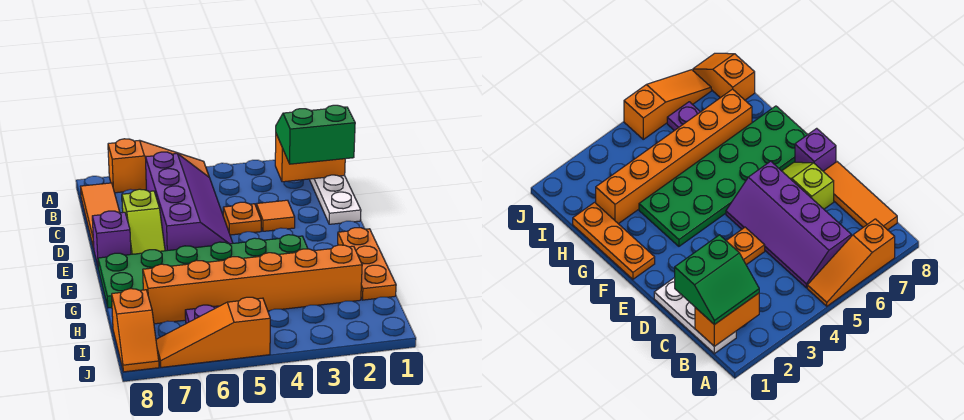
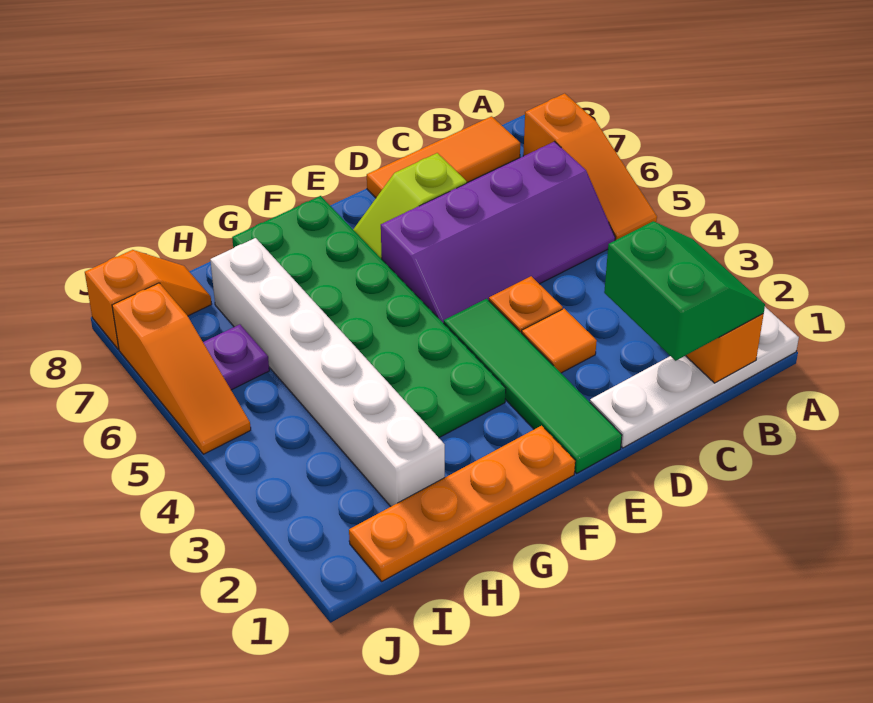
white 1x3 plate [309,175,361,224] -> white 1x4 plate [590,307,799,448]
none -> green 1x4 tile [444,299,622,473]
purple 1x1 brick [92,211,131,265] -> none
orange 1x3 plate [338,228,396,300] -> orange 1x4 plate [349,426,575,581]
orange 1x6 brick [143,245,362,324] -> white 1x6 brick [210,238,445,506]
orange 1x2 slope [112,289,159,372] -> orange 1x2 slope turned to [85,250,212,349]
orange 1x3 slope [156,297,270,367] -> orange 1x3 slope turned to [112,283,251,454]

